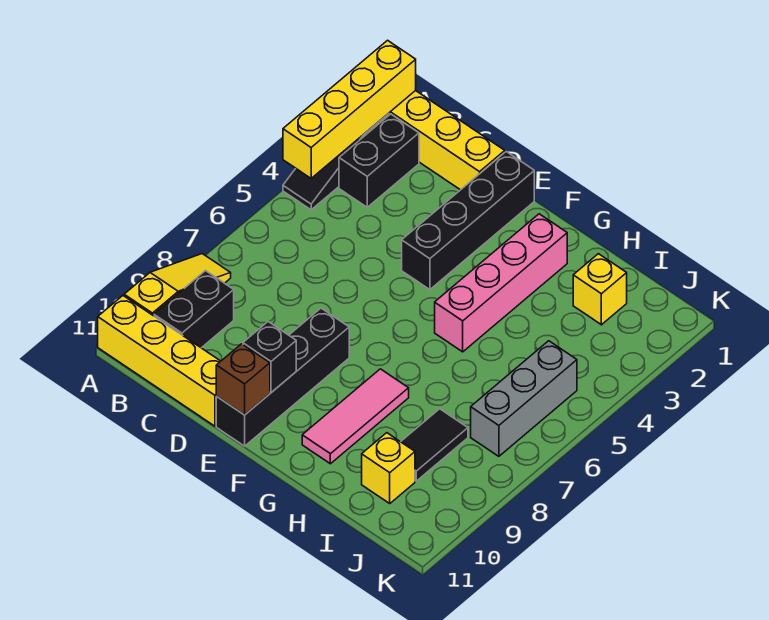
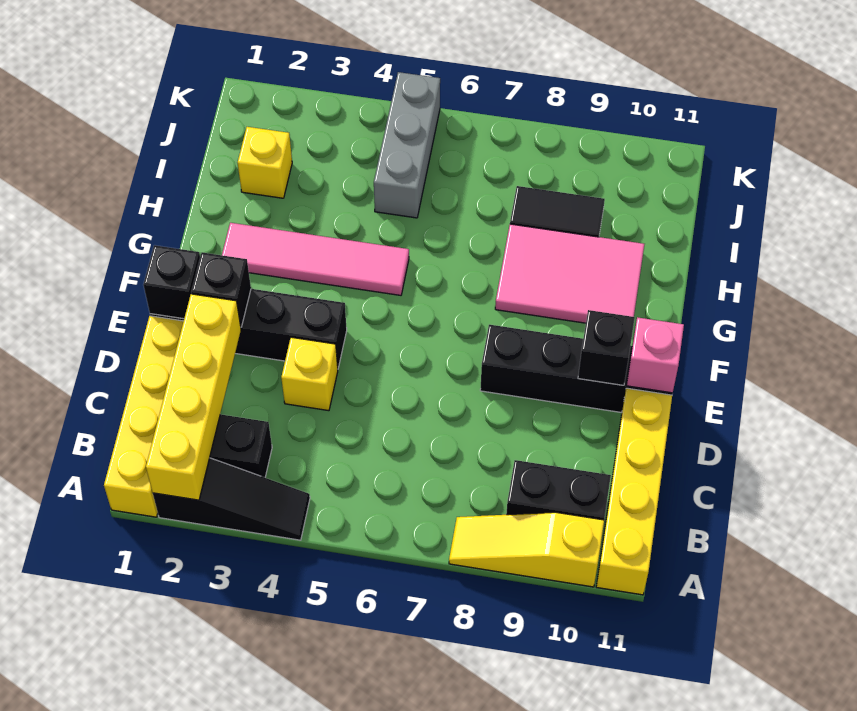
yellow 1x4 brick [283,40,416,178] -> yellow 1x4 brick turned to [146,294,241,500]
none -> black 1x1 brick [143,245,200,319]
none -> black 1x1 brick [191,252,251,327]
brown 1x1 brick [216,344,270,415] -> pink 1x1 brick [626,317,684,393]
pink 1x4 brick [435,214,567,352] -> pink 1x4 tile [222,223,409,295]
pink 1x3 tile [302,369,409,464] -> pink 2x3 tile [495,224,644,323]
yellow 1x1 brick [362,433,415,503] -> yellow 1x1 brick moved to [281,337,338,411]
grey 1x3 brick [471,341,577,456] -> grey 1x3 brick turned to [374,72,440,218]

